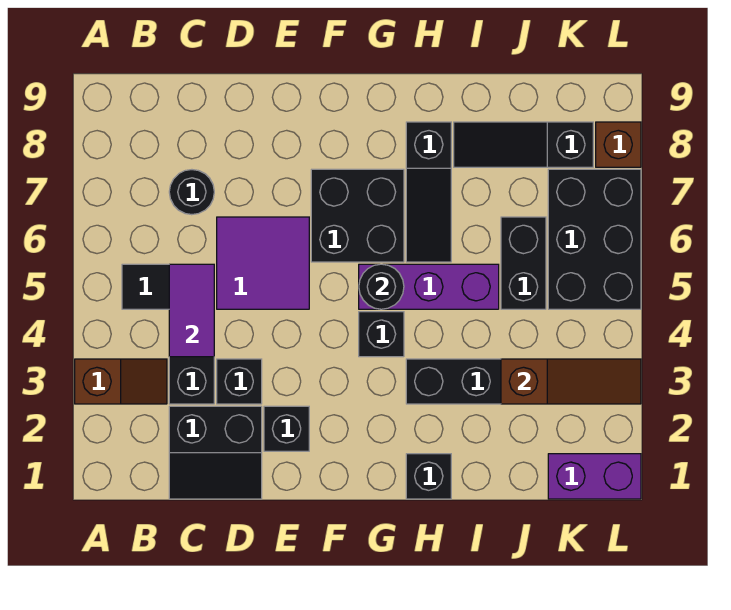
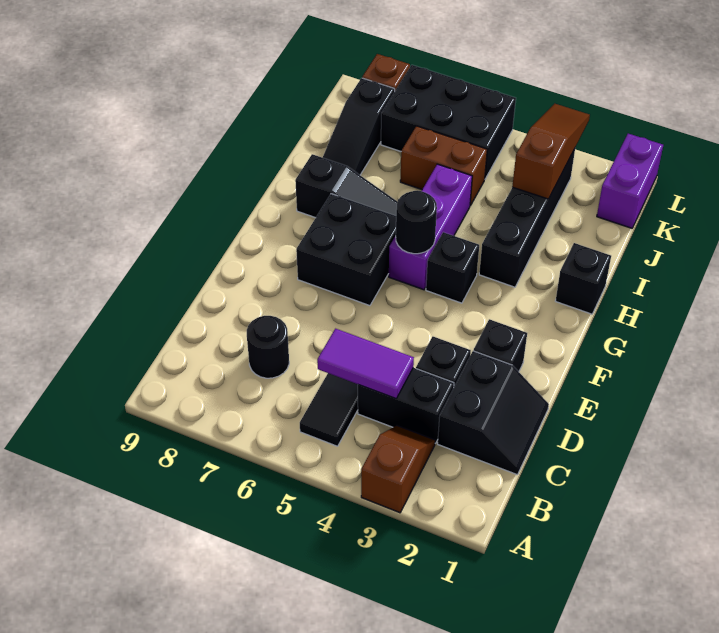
purple 2x2 tile [217,217,309,309] -> none
black 1x2 brick [501,217,546,309] -> brown 1x2 brick [400,126,487,206]

